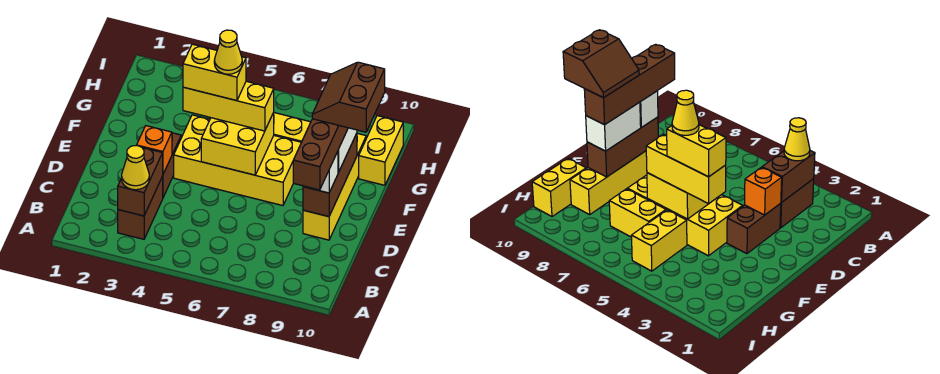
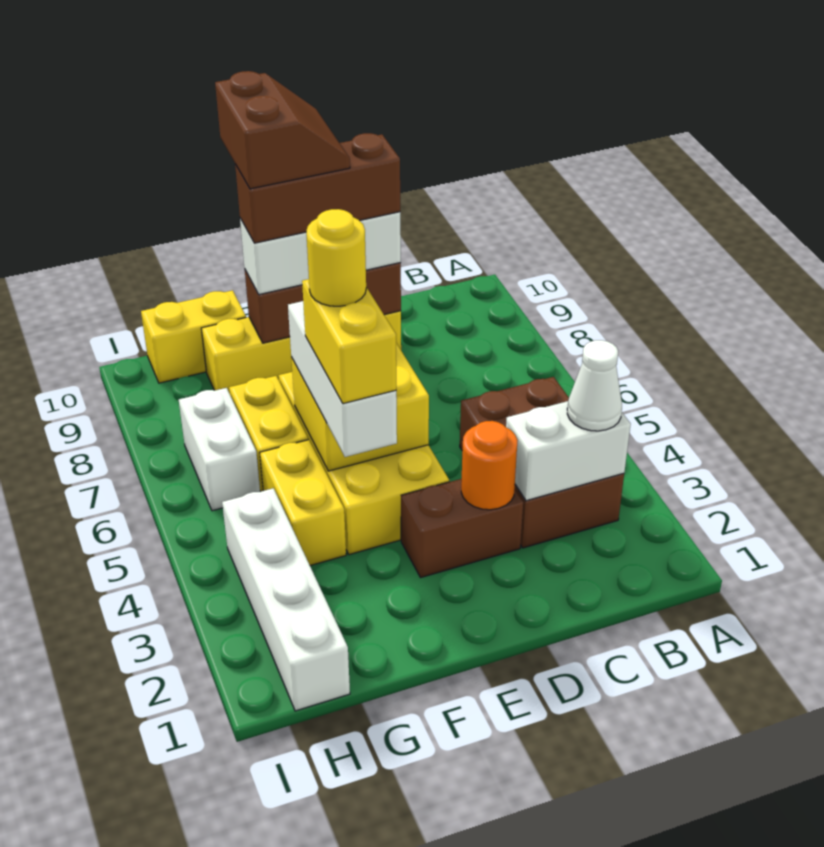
brown 1x2 brick [118,177,163,239] -> brown 2x3 brick [460,377,624,548]
brown 1x2 brick [118,148,163,216] -> white 1x2 brick [506,401,631,501]
yellow 1x1 cone [122,146,149,190] -> white 1x1 cone [567,340,622,431]
brown 1x4 brick [293,119,348,190] -> brown 1x3 brick [235,133,400,243]
orange 1x1 brick [137,126,172,174] -> orange 1x1 round brick [461,421,518,510]
brown 2x2 slope [312,62,385,132] -> brown 2x2 slope turned to [215,71,350,189]
yellow 1x3 brick [183,81,274,131] -> white 1x3 brick [288,301,397,457]
yellow 1x1 cone [214,30,242,74] -> yellow 1x1 round brick [306,209,366,306]
yellow 1x2 brick [631,210,687,271] -> yellow 1x2 brick turned to [260,440,346,566]
none -> white 1x4 brick [222,488,350,711]
none -> white 1x2 brick [179,388,260,511]

